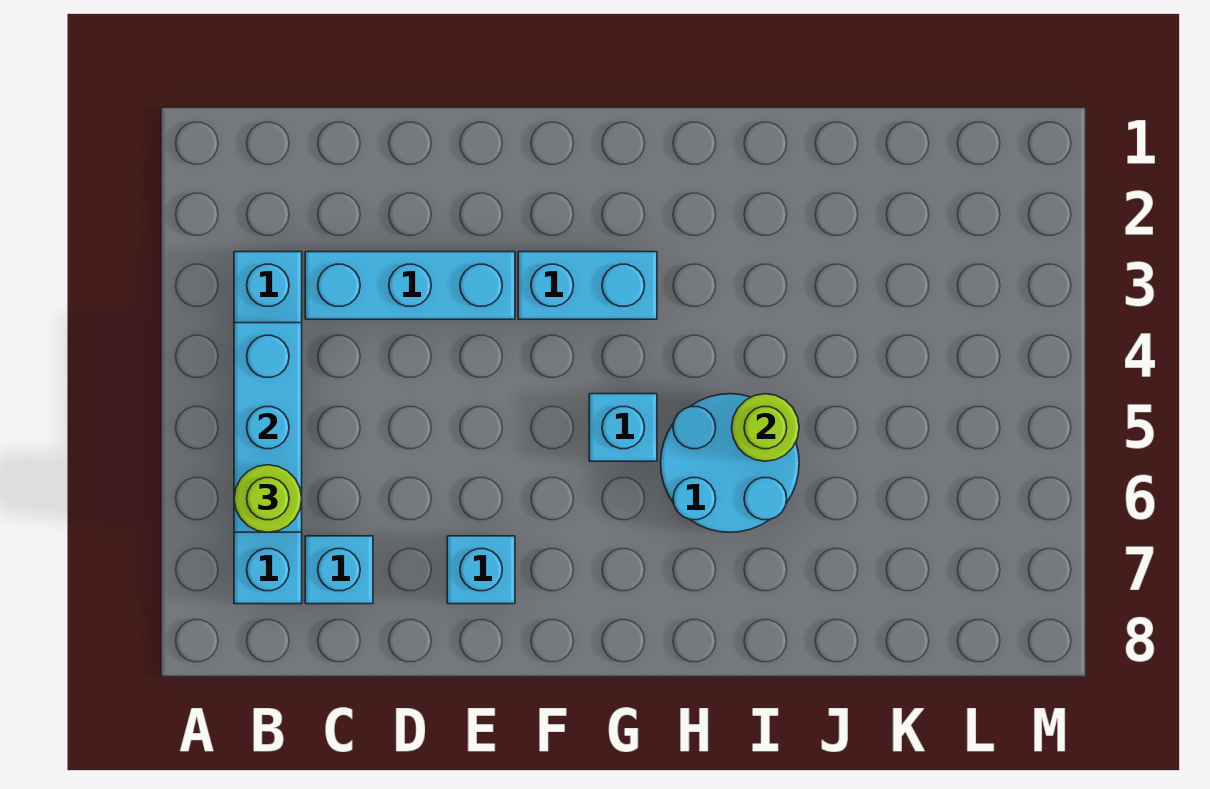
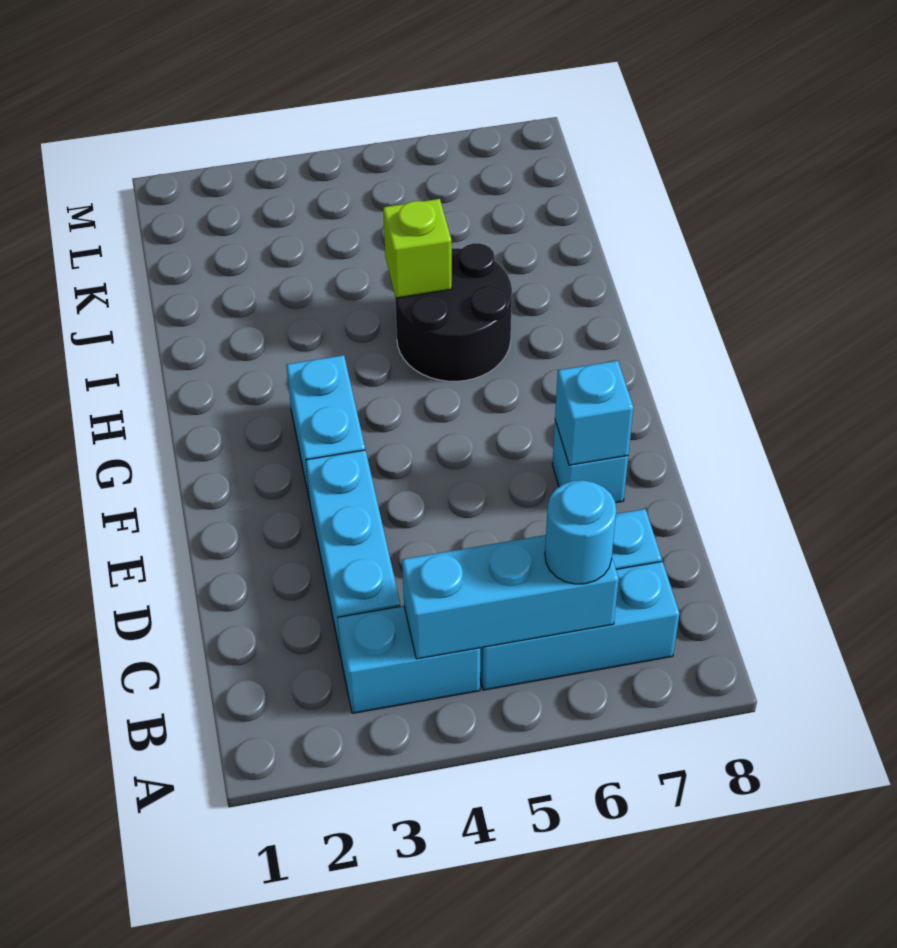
lime 1x1 round brick [234,465,302,532] -> cyan 1x1 round brick [545,480,616,584]
cyan 1x1 brick [589,394,657,461] -> cyan 1x1 brick moved to [555,361,633,465]
cyan 2x2 round brick [661,394,799,532] -> black 2x2 round brick [395,243,512,381]
lime 1x1 round brick [732,394,799,461] -> lime 1x1 brick [383,199,452,298]

